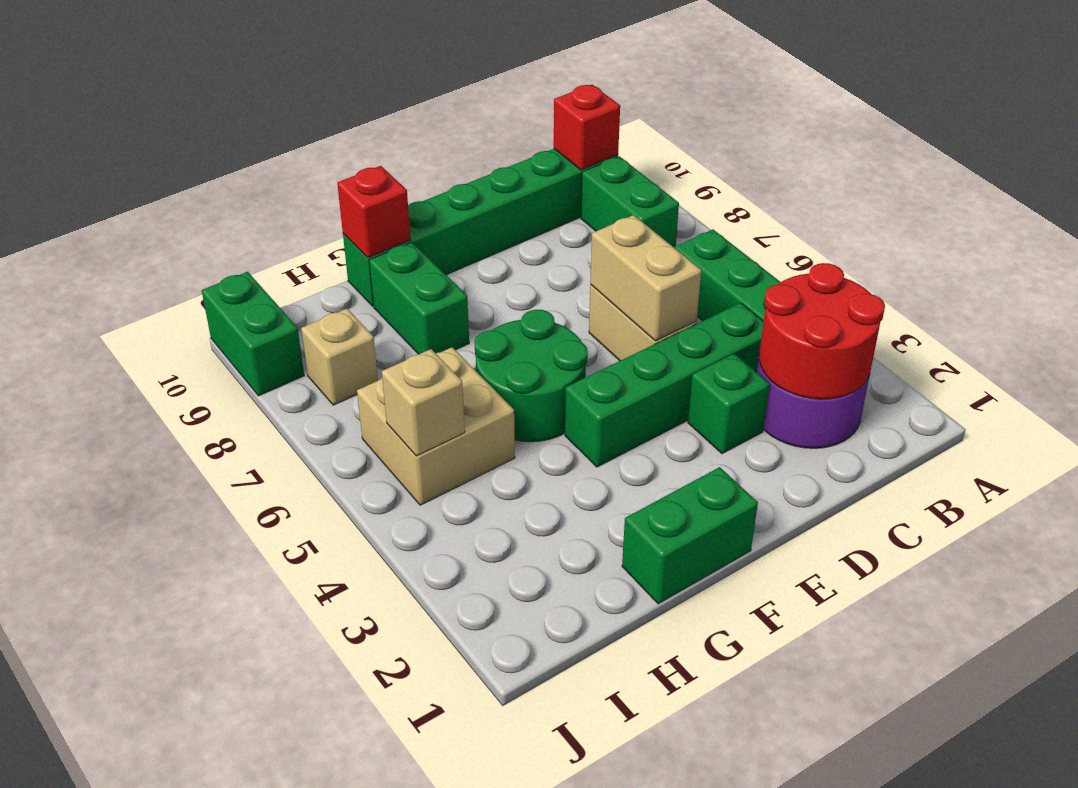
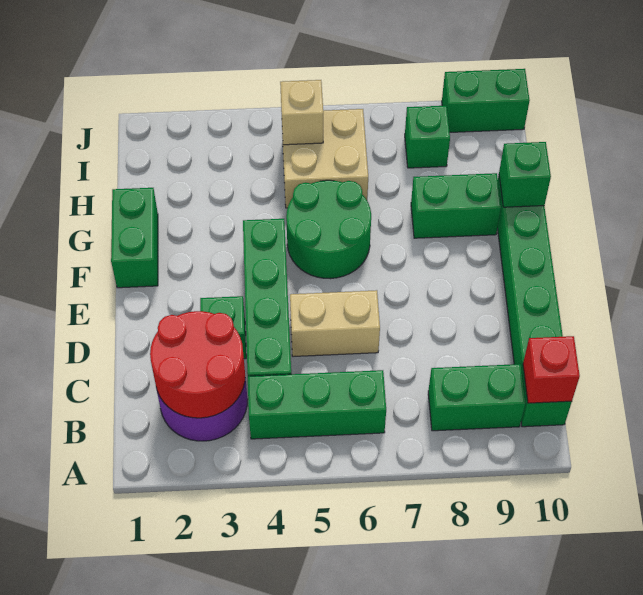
tan 1x2 brick [590,215,701,341] -> none
red 1x1 brick [337,166,411,258] -> green 1x1 brick [499,142,551,207]
tan 1x1 brick [301,309,378,405] -> green 1x1 brick [405,106,450,168]

